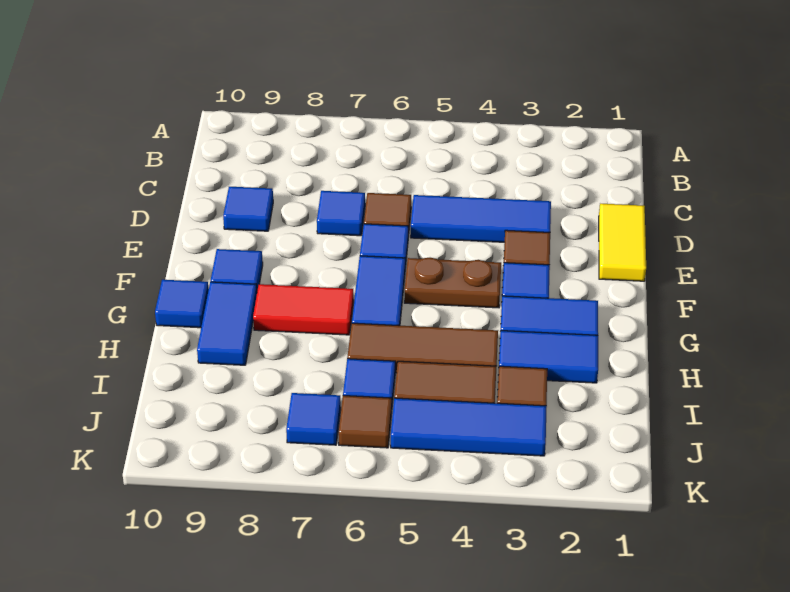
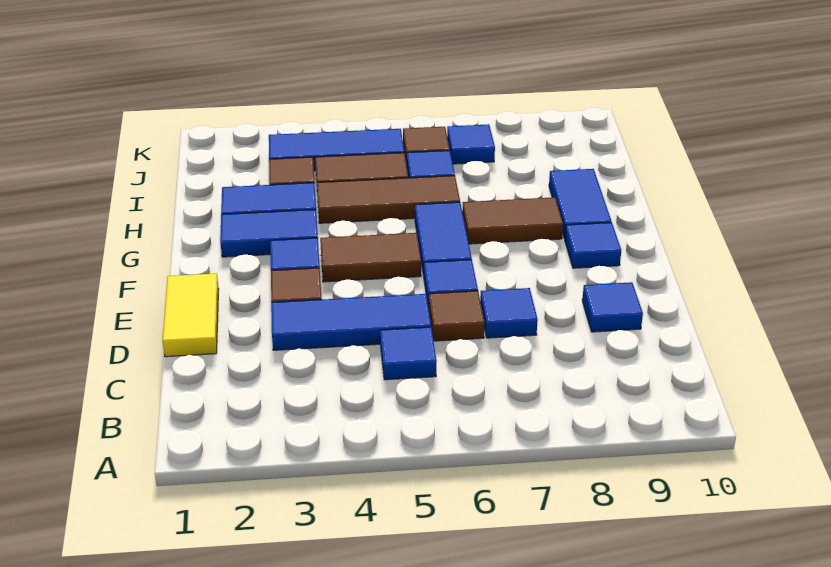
brown 1x2 plate [404,258,501,308] -> brown 1x2 tile [320,233,421,282]
red 1x2 tile [253,284,354,335] -> brown 1x2 tile [462,197,563,244]
blue 1x1 tile [155,280,209,328] -> blue 1x1 tile moved to [380,327,437,380]

